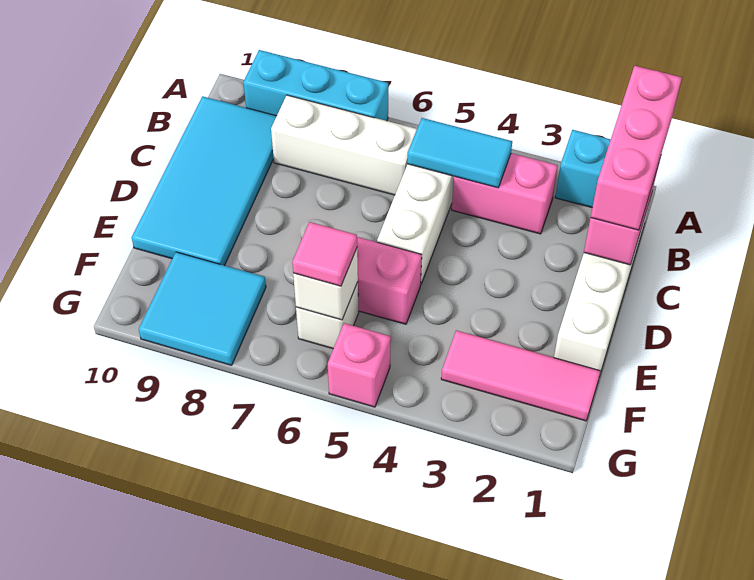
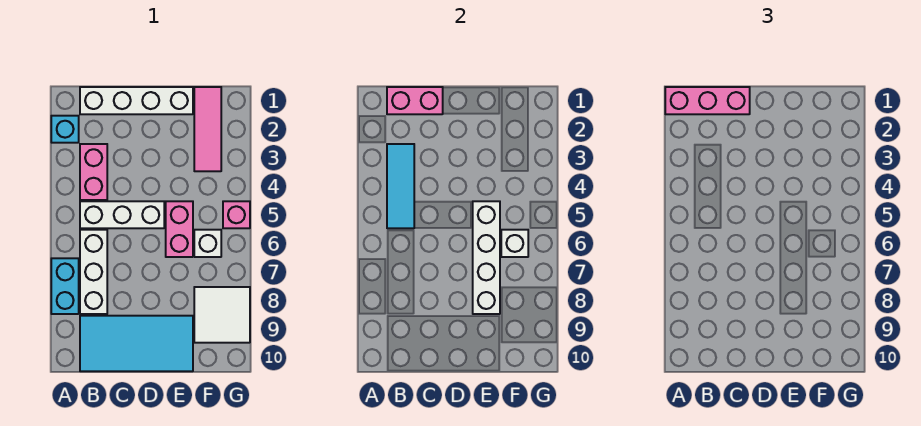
cyan 1x3 brick [243,50,388,121] -> cyan 1x2 brick [51,258,79,314]
cyan 1x2 tile [407,118,512,188] -> cyan 1x3 tile [387,144,414,228]
none -> white 1x4 brick [473,201,500,314]
pink 1x1 tile [292,222,357,286] -> none
cyan 2x2 tile [139,252,266,365] -> white 2x2 tile [194,287,250,343]

